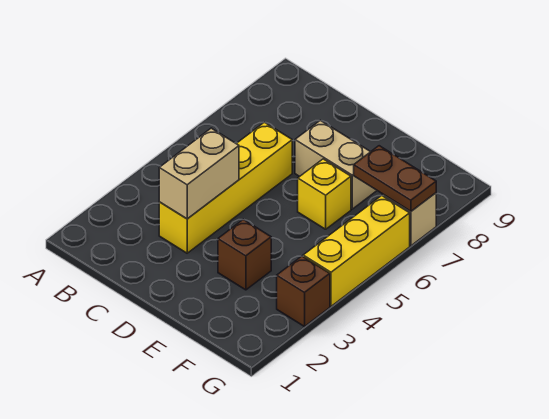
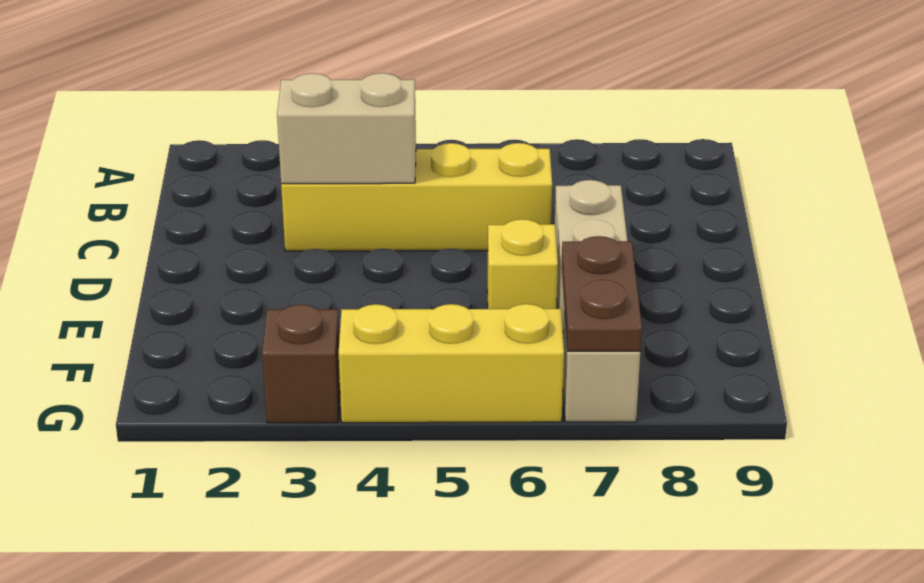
brown 1x1 brick [218,220,271,290] -> none

